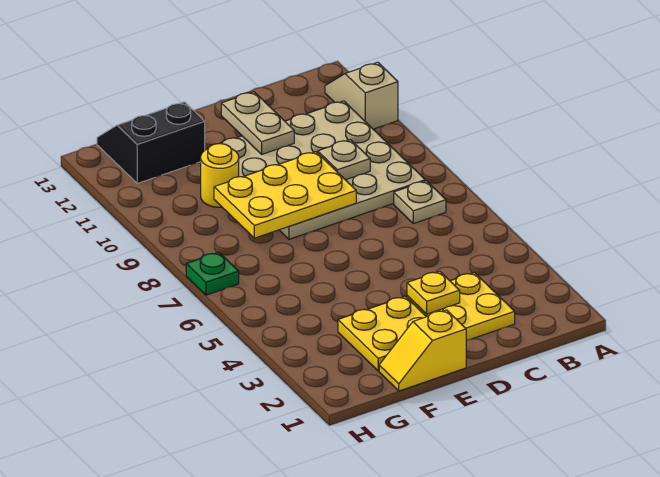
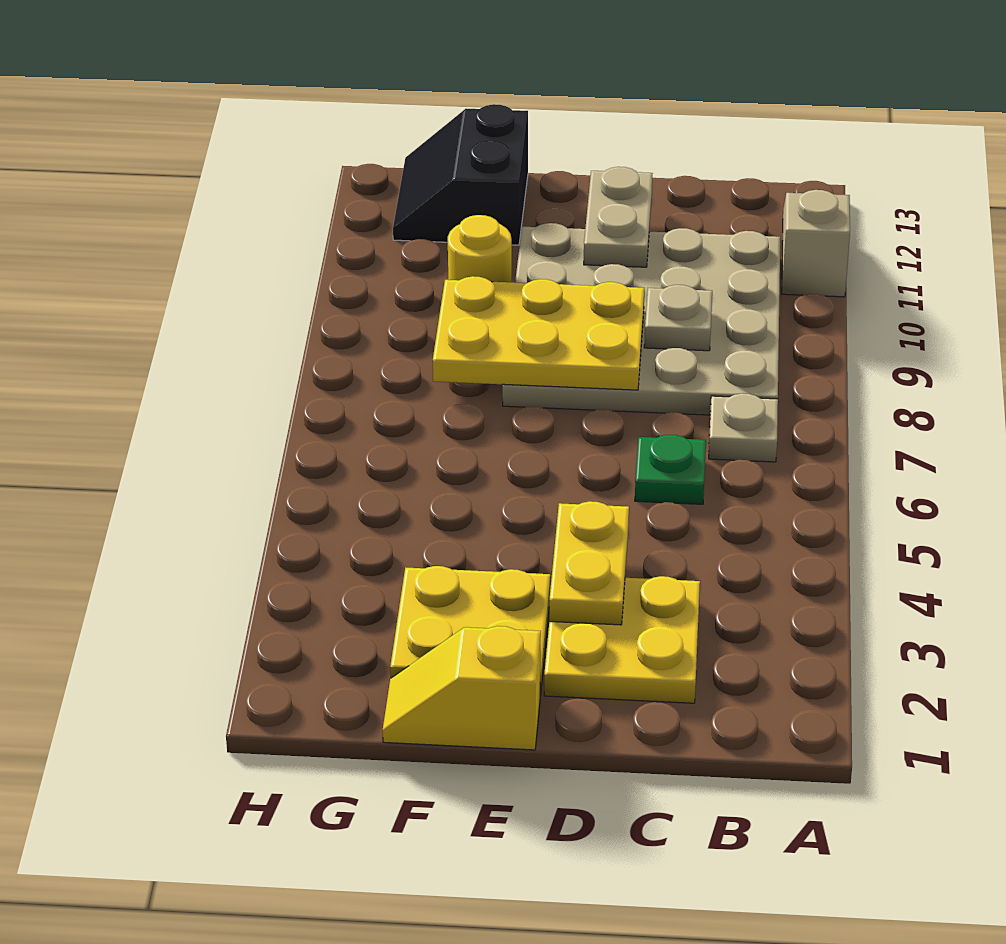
yellow 1x1 plate [407,271,460,314] -> yellow 1x2 plate [549,501,629,625]
black 2x2 slope [97,102,205,183] -> black 2x2 slope turned to [393,104,528,245]
green 1x1 plate [186,252,239,295] -> green 1x1 plate moved to [635,435,706,504]

